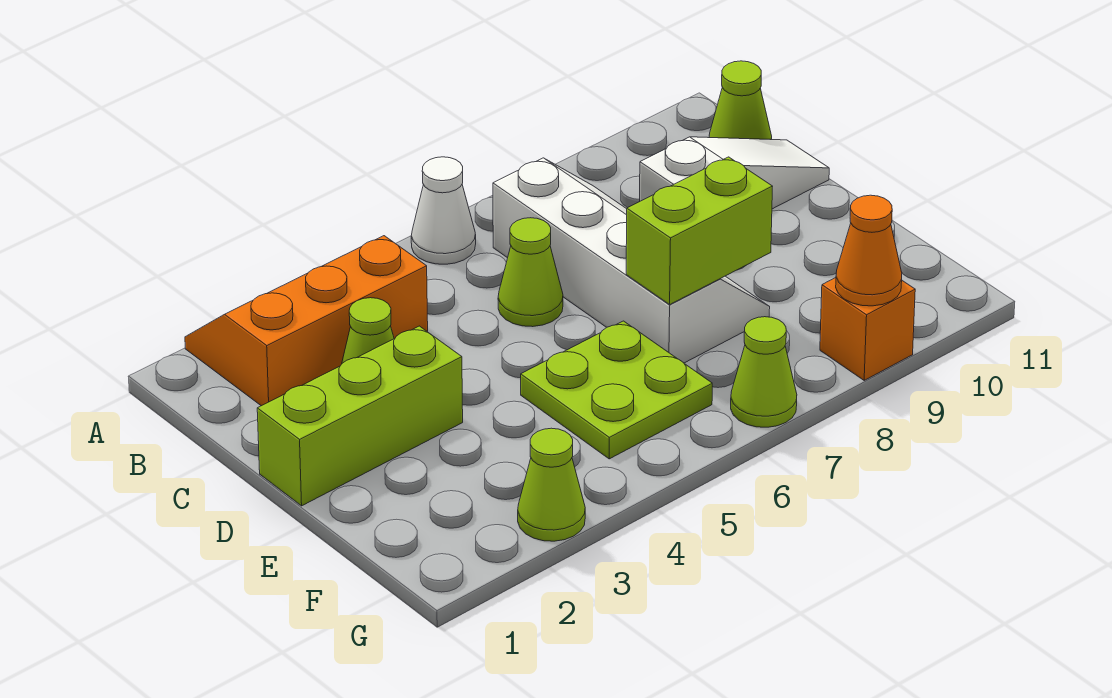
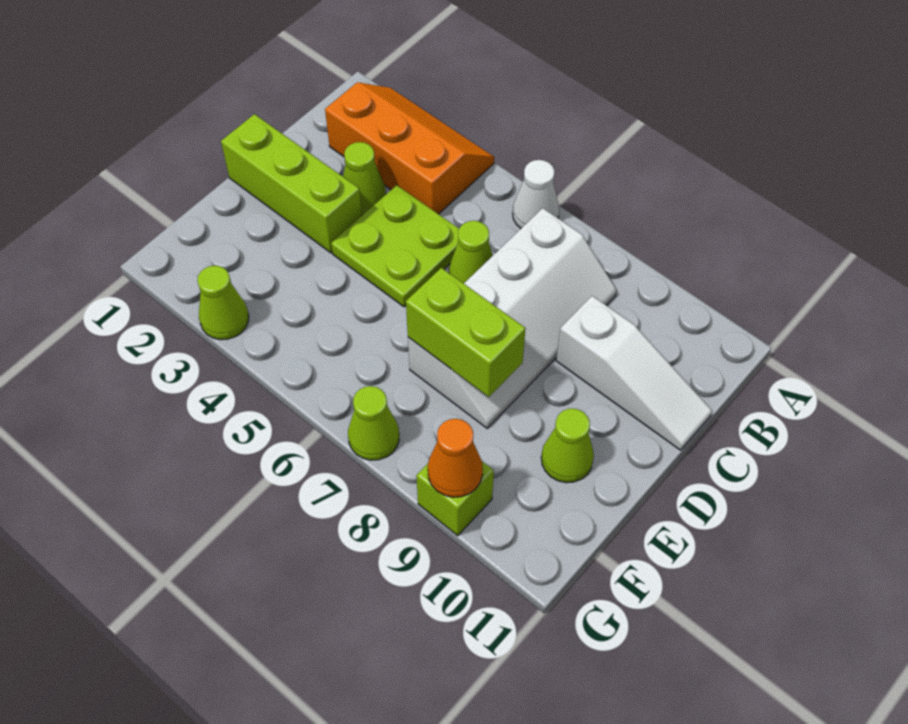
lime 1x1 cone [709,61,772,140] -> lime 1x1 cone moved to [541,408,594,483]
lime 2x2 plate [521,321,712,459] -> lime 2x2 plate moved to [331,185,459,307]
orange 1x1 brick [820,278,915,380] -> lime 1x1 brick [416,461,494,536]

